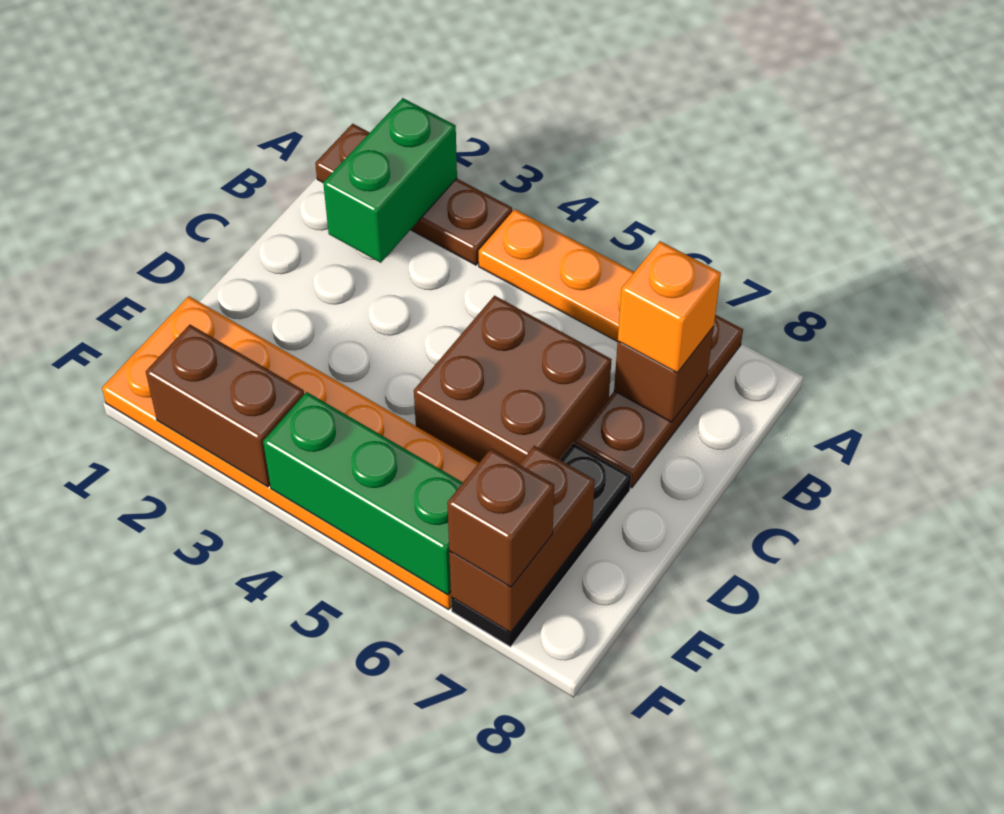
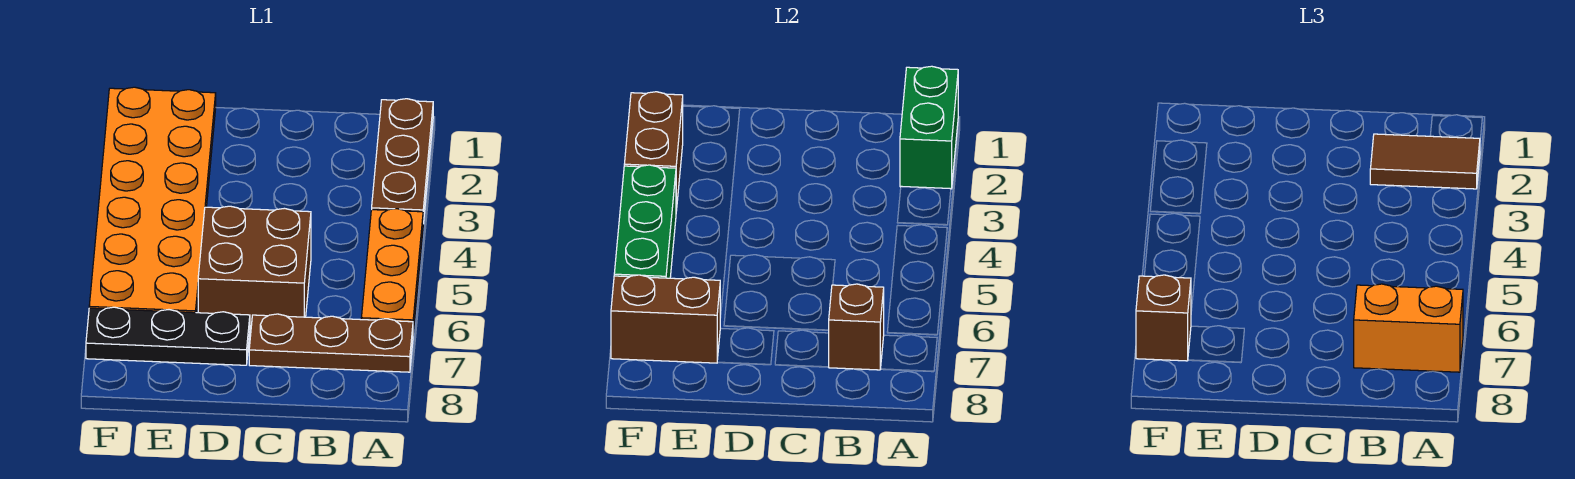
green 1x2 brick [323,98,457,263] -> green 1x2 brick turned to [900,66,958,189]
none -> brown 1x2 tile [1370,134,1480,189]
orange 1x1 brick [618,241,721,373] -> orange 1x2 brick [1354,284,1463,372]

